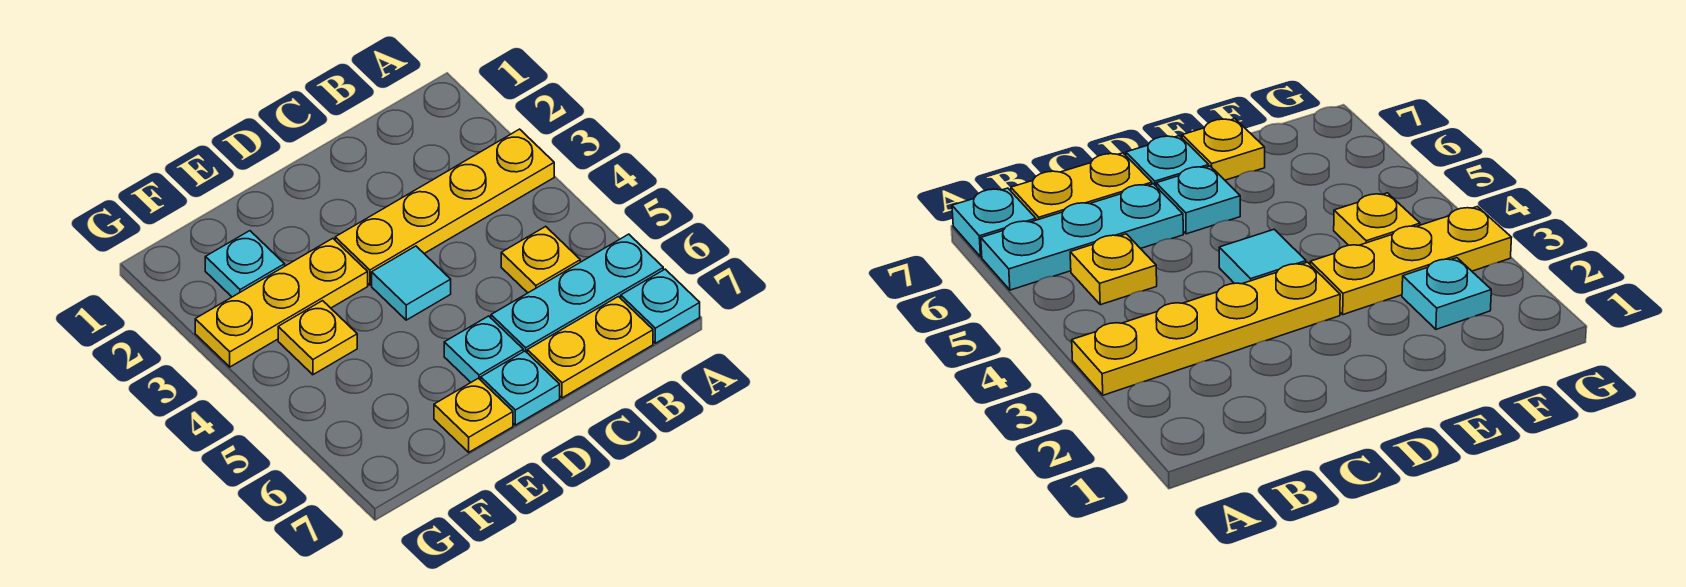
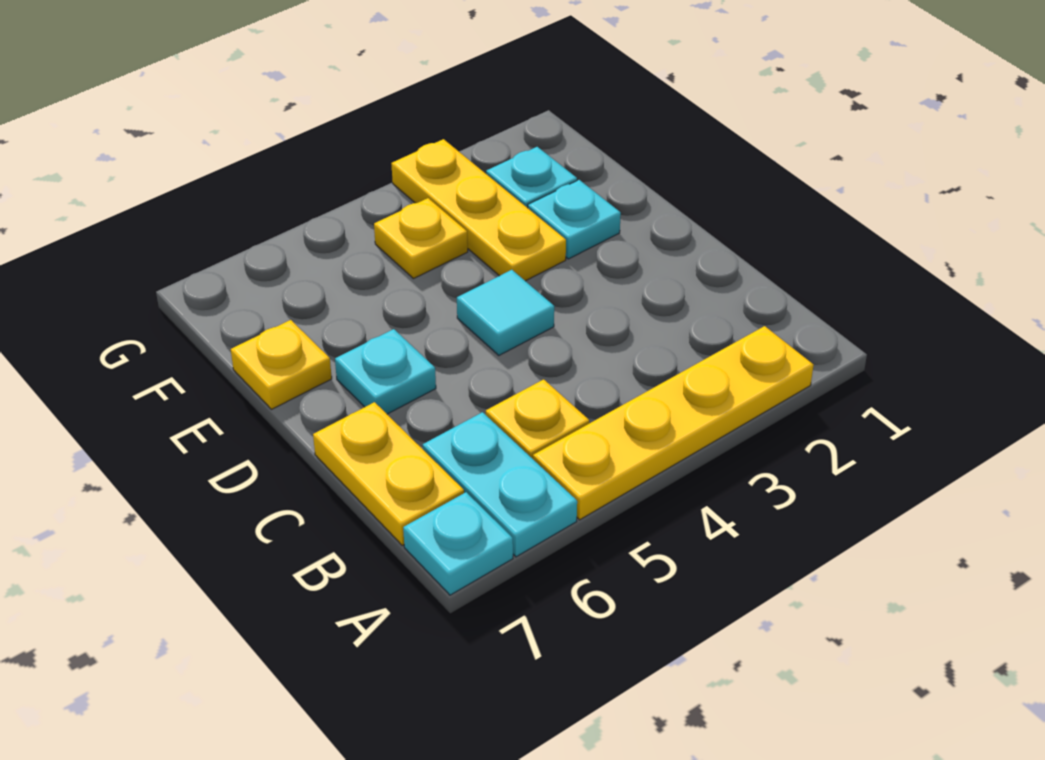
yellow 1x4 plate [335,129,554,285] -> yellow 1x4 plate turned to [533,326,814,520]
cyan 1x3 plate [491,234,663,352] -> cyan 1x2 plate [423,412,577,557]
cyan 1x1 plate [481,351,560,425] -> cyan 1x1 plate moved to [528,180,621,259]

